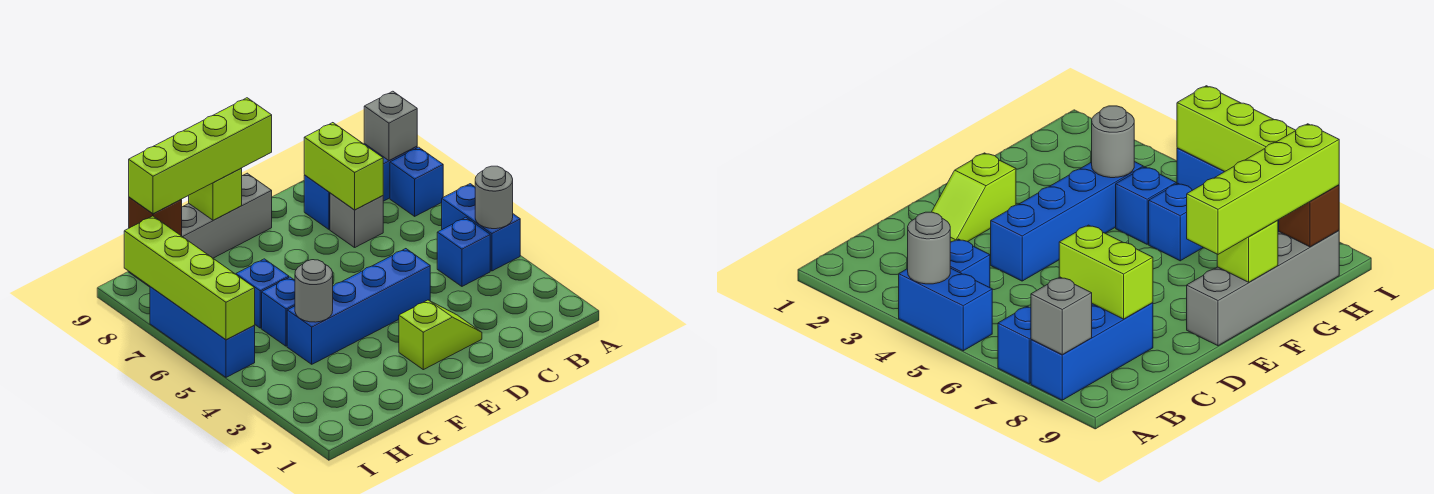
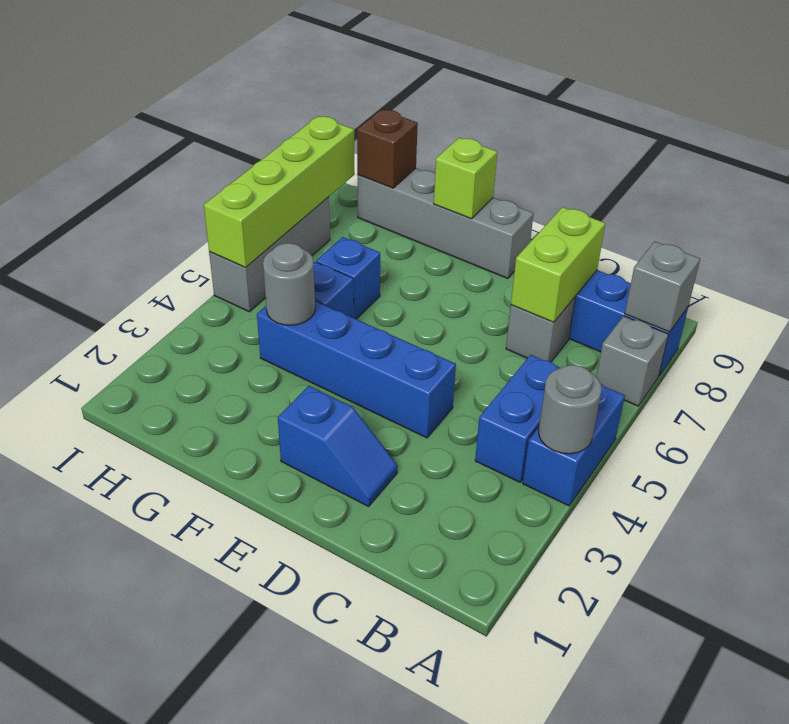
blue 1x1 brick [390,147,443,216] -> grey 1x1 brick [596,316,668,406]
blue 1x1 brick [437,217,490,286] -> blue 1x2 brick [475,355,560,482]
lime 1x2 slope [399,300,482,370] -> blue 1x2 slope [278,386,398,506]
lime 1x4 brick [129,98,272,214] -> none
blue 1x3 brick [150,287,255,377] -> grey 1x3 brick [209,197,330,312]

